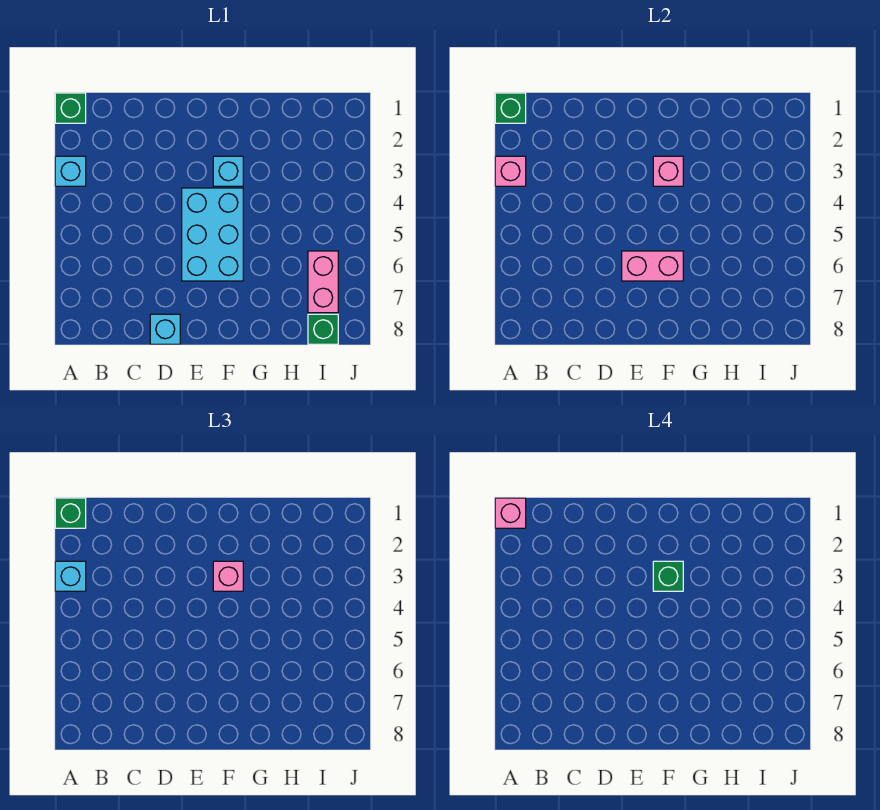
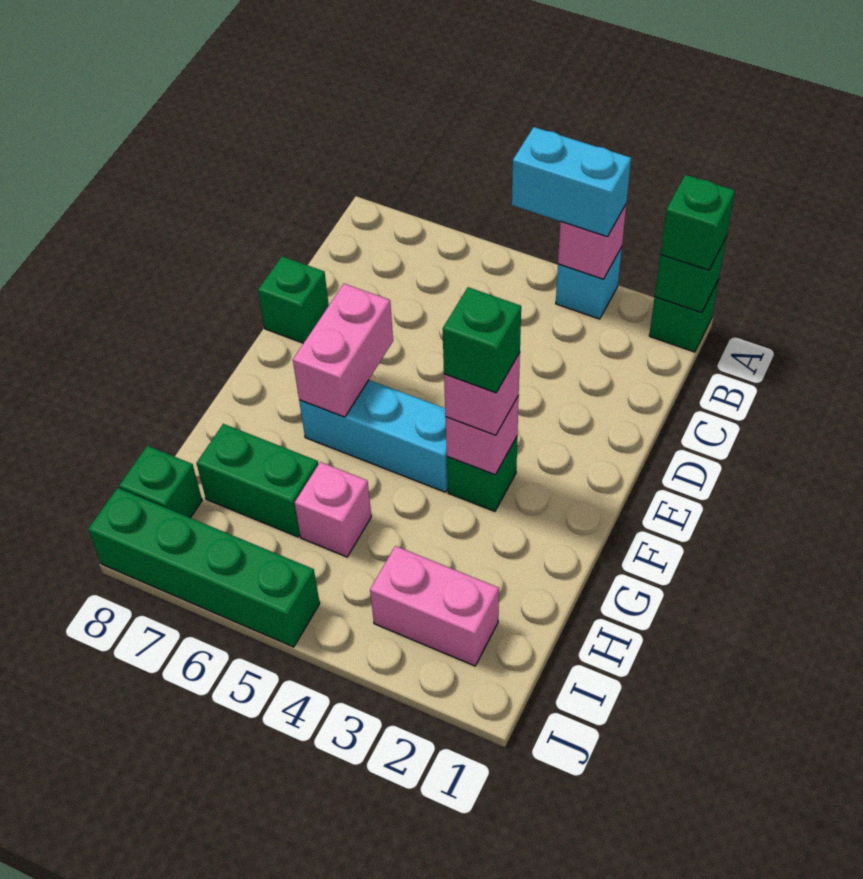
pink 1x1 brick [495,498,526,528] -> pink 1x1 brick moved to [295,462,371,557]
cyan 1x1 brick [55,561,86,591] -> cyan 1x2 brick [512,127,631,237]
cyan 1x1 brick [150,314,180,344] -> green 1x1 brick [258,257,329,343]
cyan 2x3 brick [182,188,243,281] -> cyan 1x3 brick [299,380,448,492]
cyan 1x1 brick [213,156,243,186] -> green 1x1 brick [447,437,517,511]
none -> green 1x2 brick [196,424,318,537]
pink 1x2 brick [308,251,338,313] -> pink 1x2 brick moved to [370,546,499,666]
none -> green 1x4 brick [88,488,320,647]

